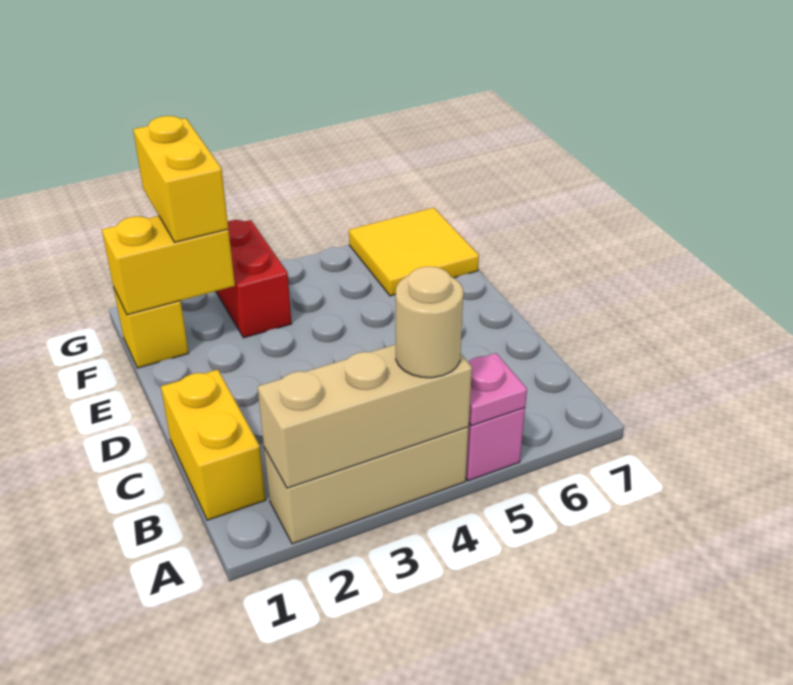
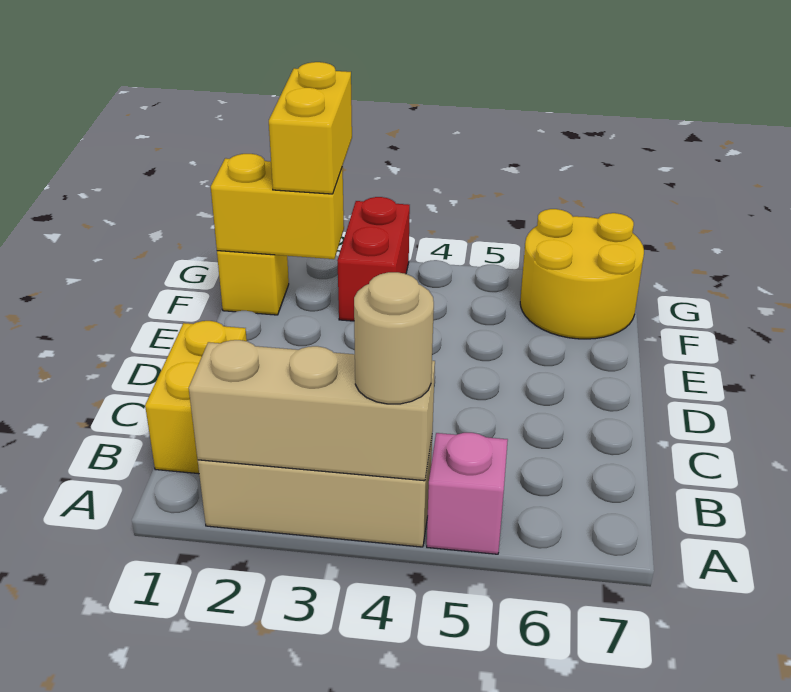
pink 1x1 plate [468,353,527,426] -> none
yellow 2x2 tile [349,208,479,296] -> yellow 2x2 round brick [520,209,644,339]

